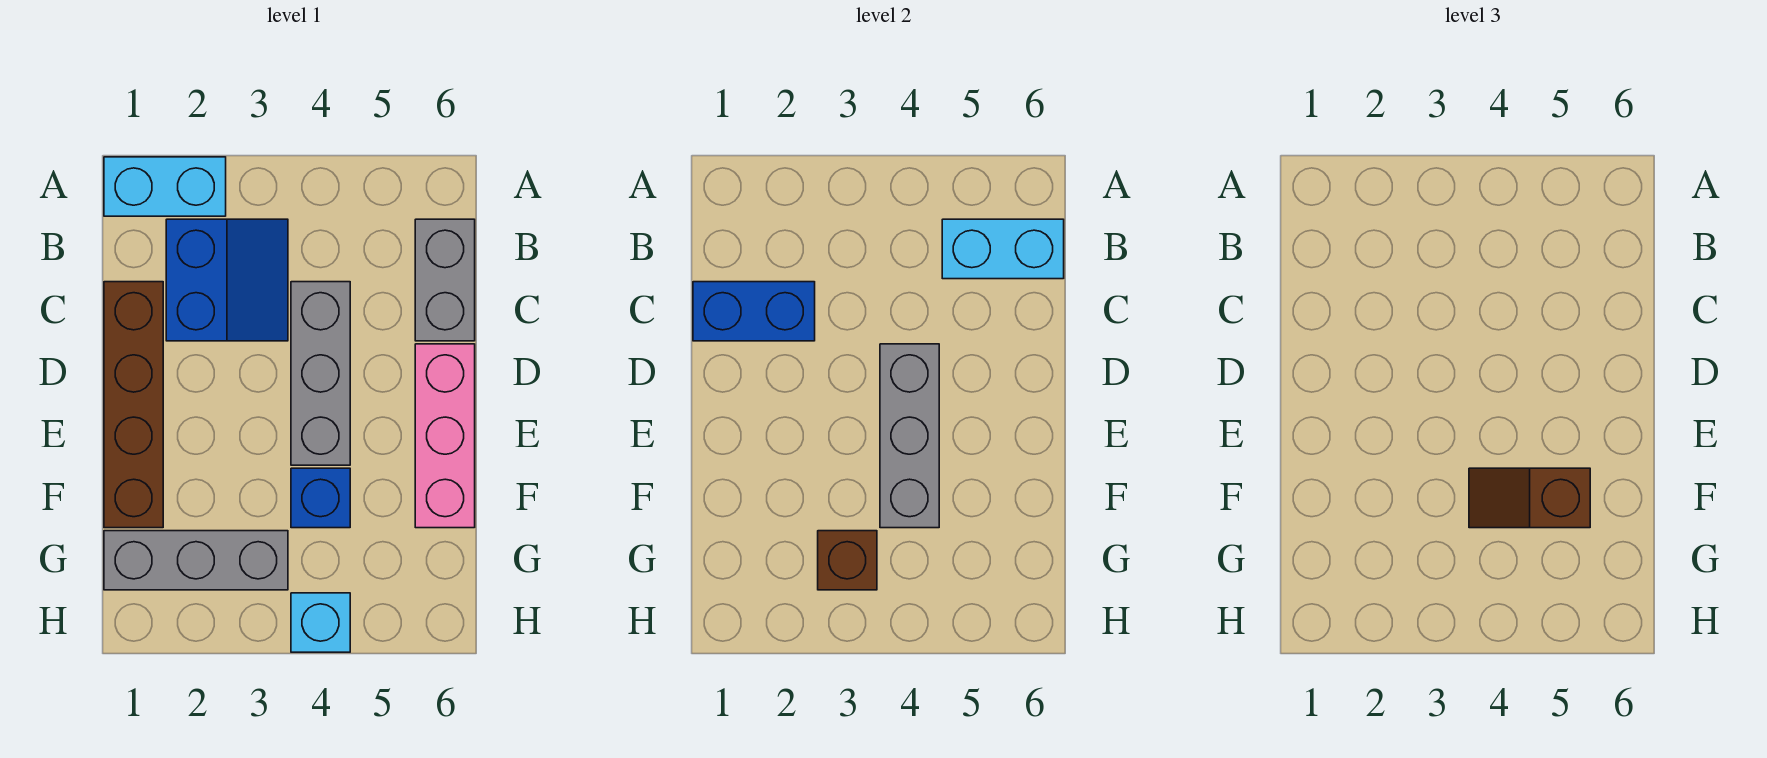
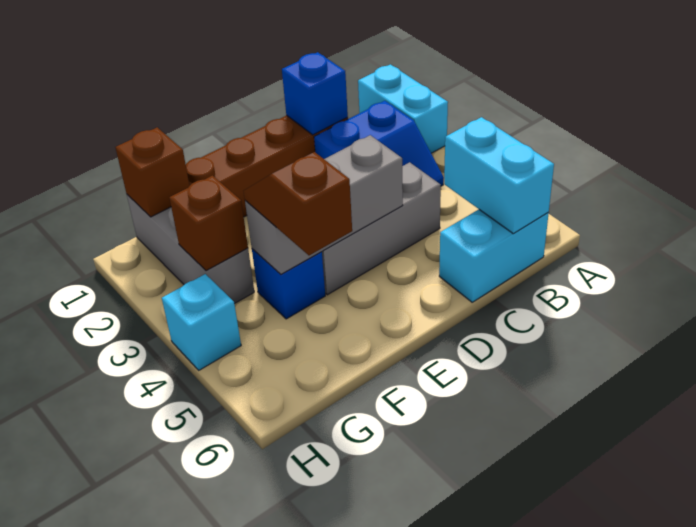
grey 1x2 brick [415,219,475,341] -> cyan 1x2 brick [439,210,549,302]
blue 1x2 brick [693,282,815,341] -> blue 1x1 brick [282,52,348,135]
pink 1x3 brick [415,344,475,528] -> none
none -> brown 1x1 brick [115,127,190,217]

